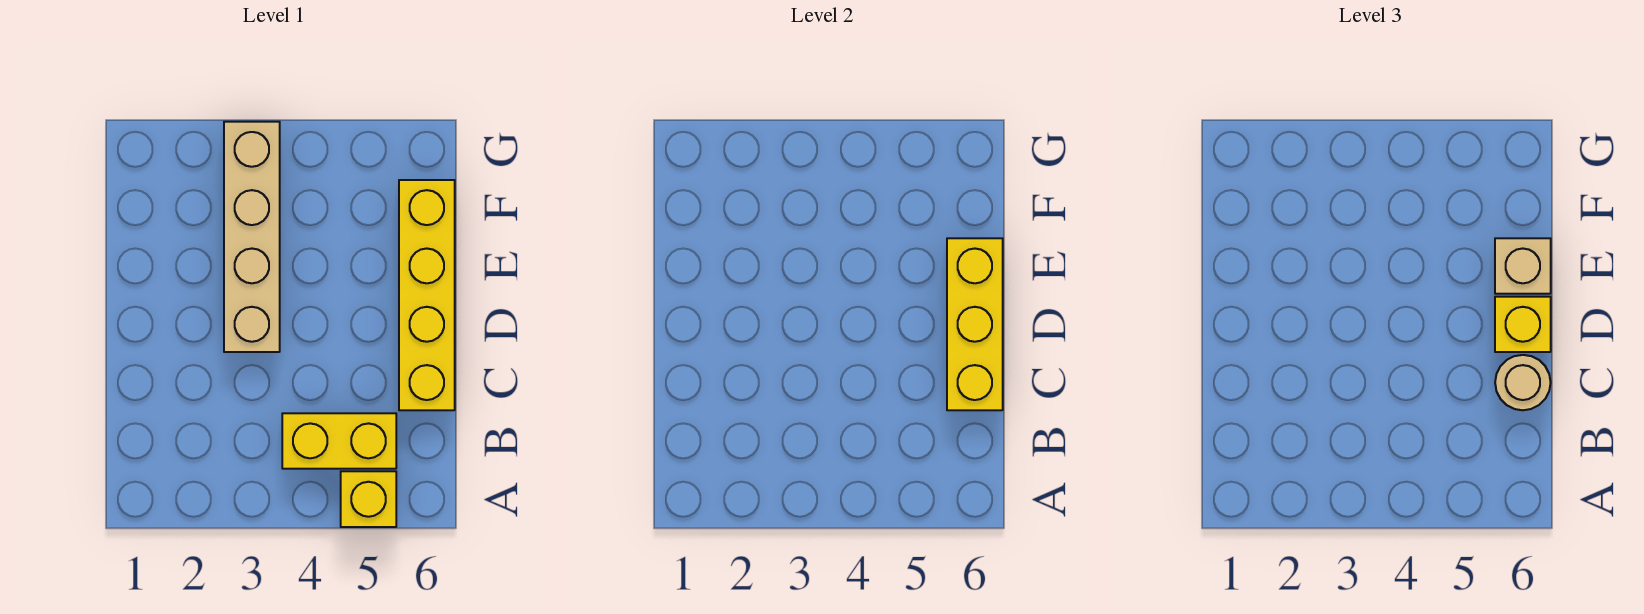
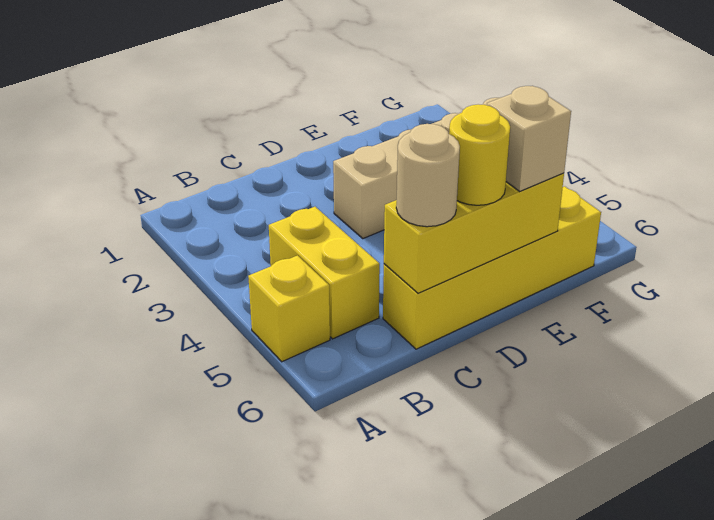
yellow 1x1 brick [1495,297,1551,352] -> yellow 1x1 round brick [449,104,510,205]

